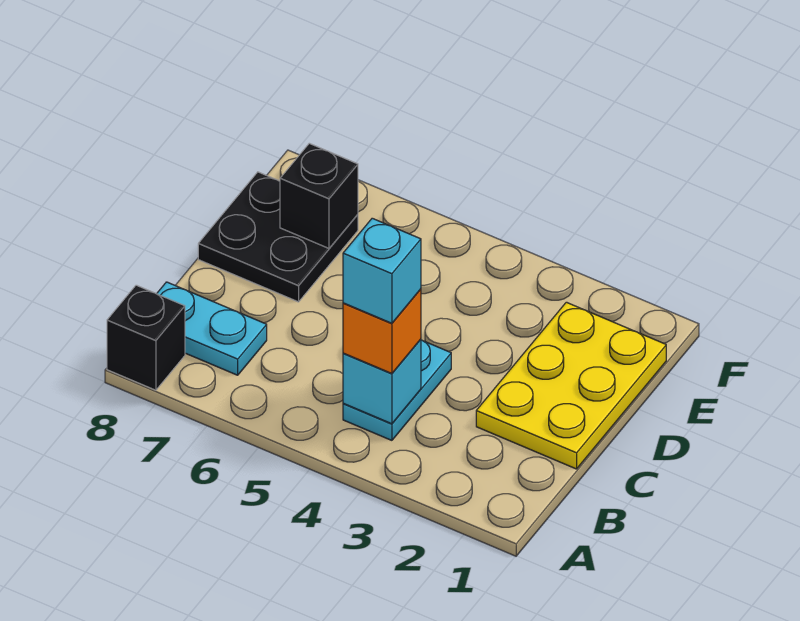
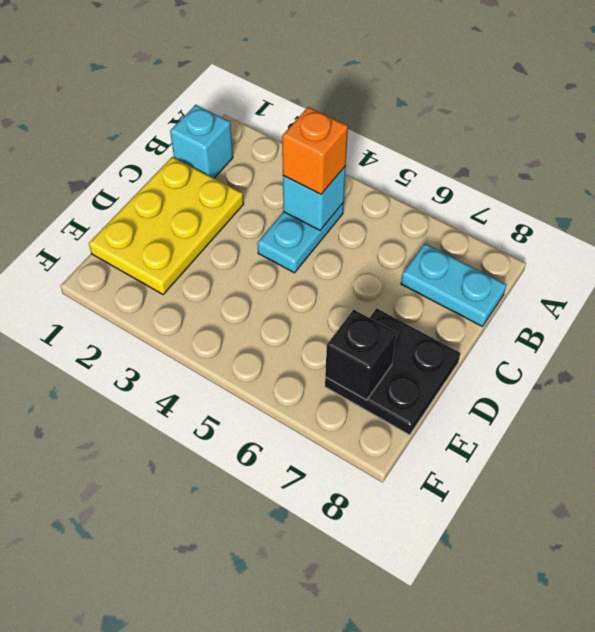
black 1x1 brick [107,285,185,390] -> none
cyan 1x1 brick [343,218,421,323] -> cyan 1x1 brick moved to [170,105,233,178]

